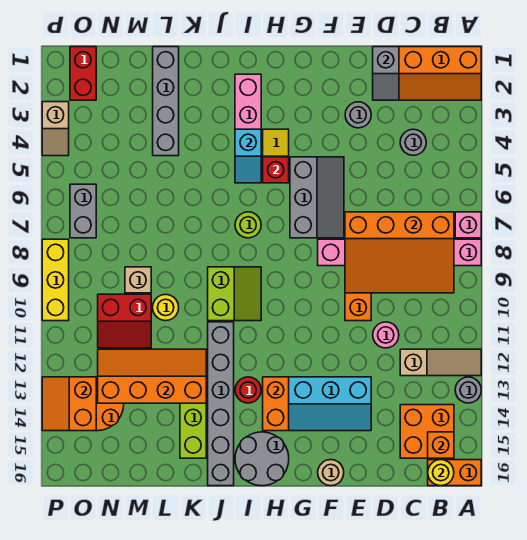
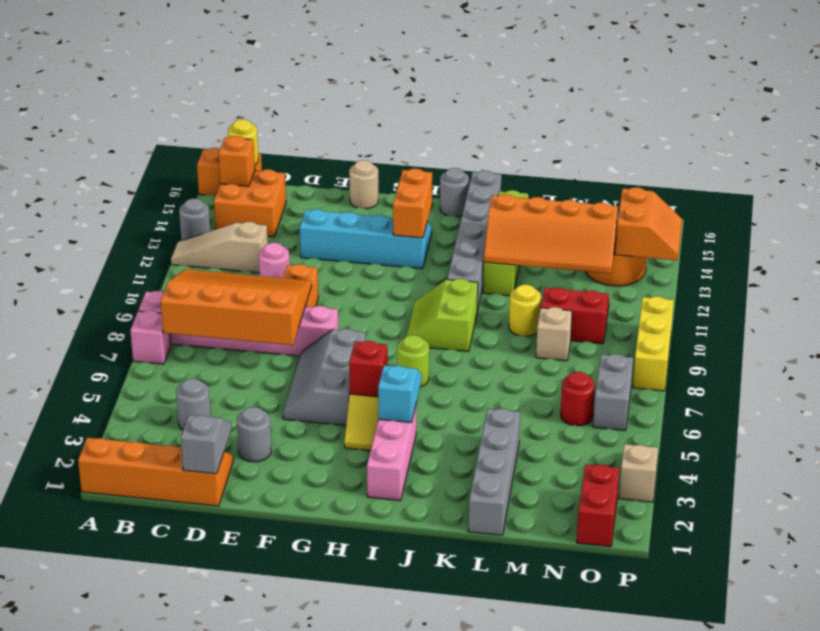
grey 2x2 round brick [235,432,289,486] -> grey 1x1 round brick [440,168,469,217]
red 1x1 round brick [235,377,261,403] -> red 1x1 round brick moved to [561,372,595,426]

